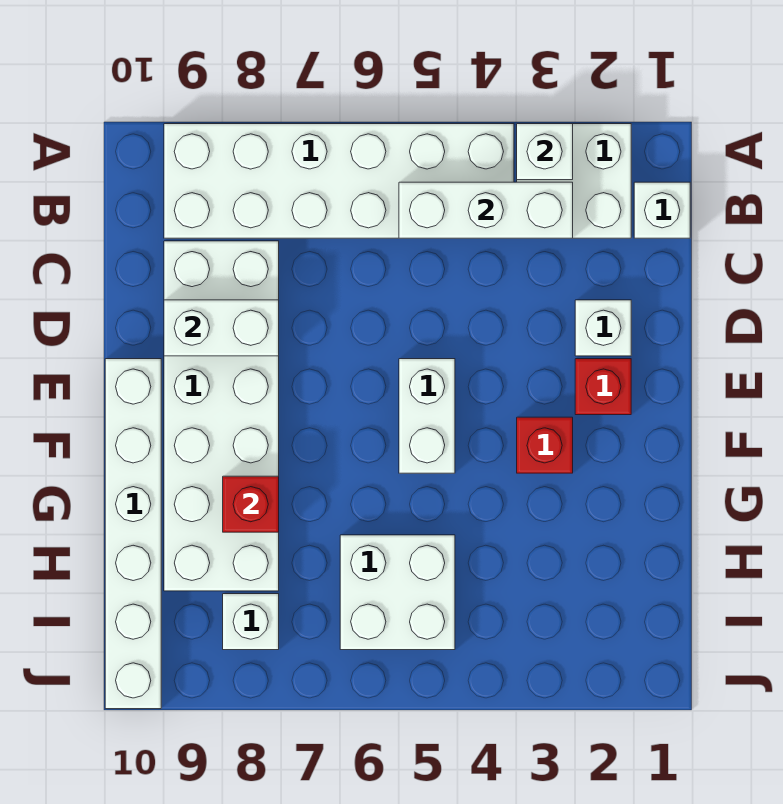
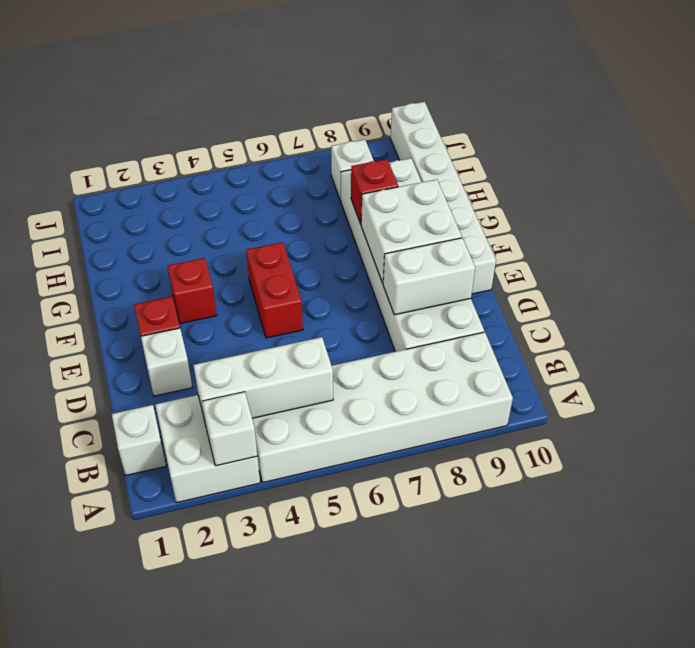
white 1x2 brick [399,359,455,473] -> red 1x2 brick [246,242,303,338]
white 2x2 brick [340,535,455,650] -> white 2x2 brick moved to [361,179,462,283]

